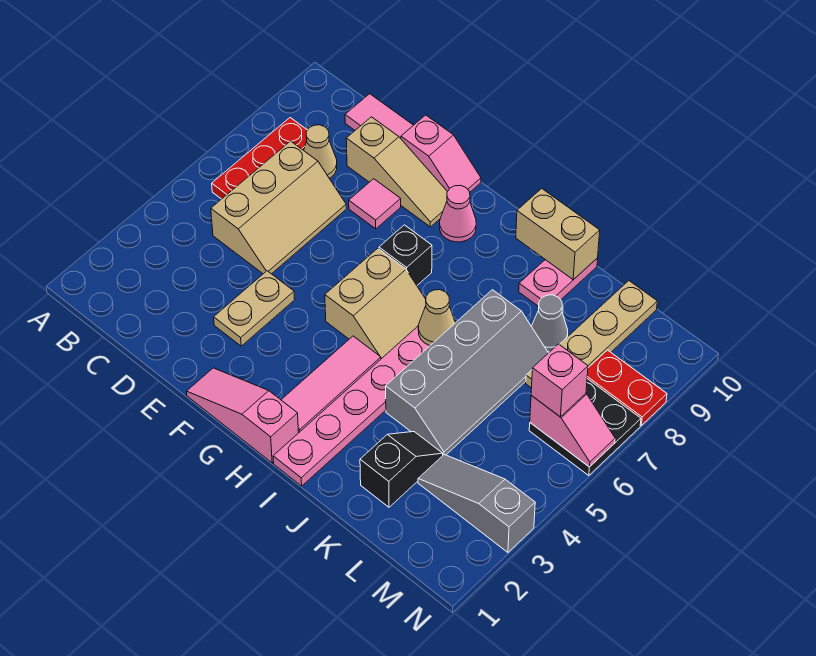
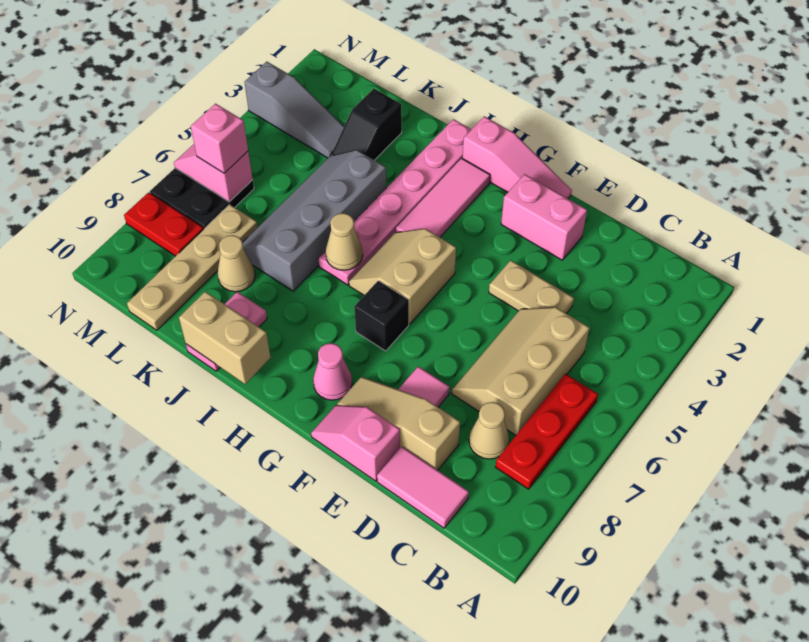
none -> pink 1x2 brick [501,174,587,260]
tan 1x2 plate [214,271,295,346] -> tan 1x2 plate turned to [489,260,574,313]
grey 1x1 cone [531,295,568,352] -> tan 1x1 cone [218,235,255,292]

